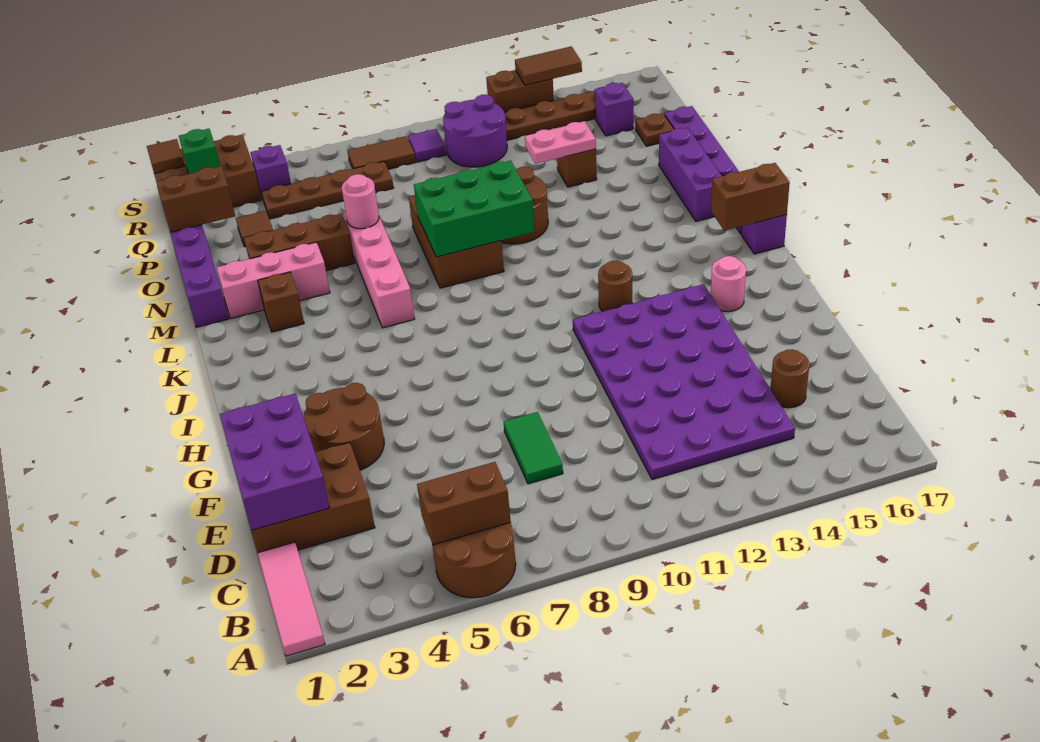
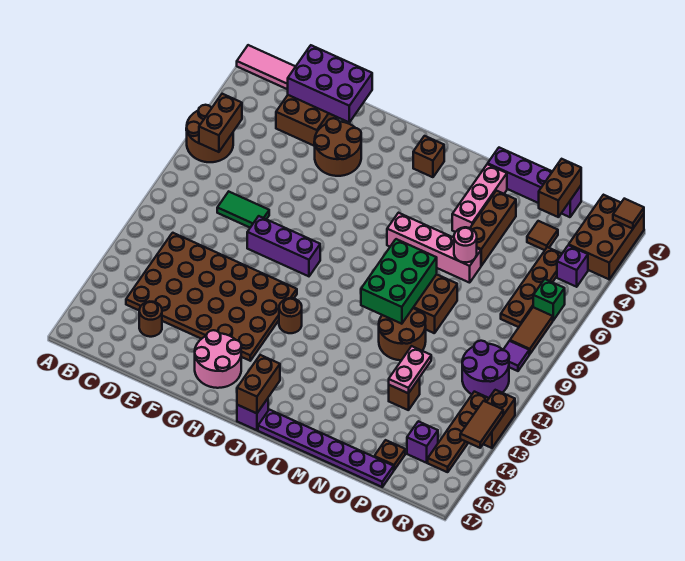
purple 4x6 plate [573,284,795,480] -> brown 4x6 plate [126,233,297,361]
pink 1x1 round brick [711,256,746,312] -> pink 2x2 round brick [195,330,242,388]
brown 1x1 brick [258,272,304,332] -> brown 1x1 brick moved to [413,136,444,177]
purple 1x3 brick [659,127,722,221] -> purple 1x3 brick moved to [247,216,320,276]
green 1x1 brick [179,129,220,174] -> green 1x1 brick moved to [533,279,565,320]

